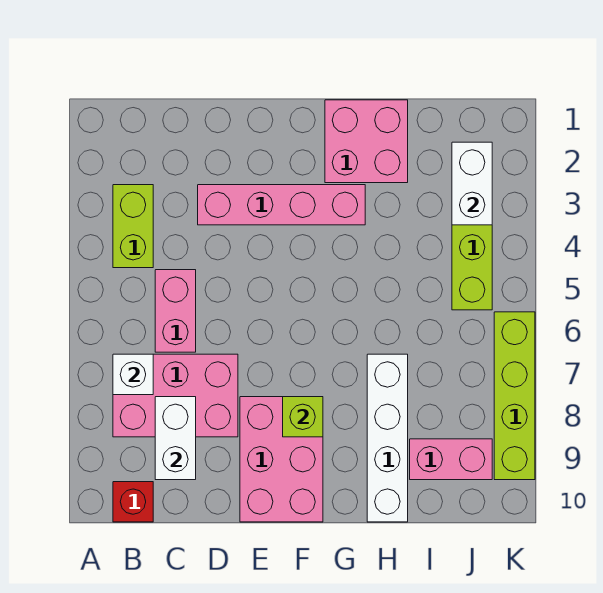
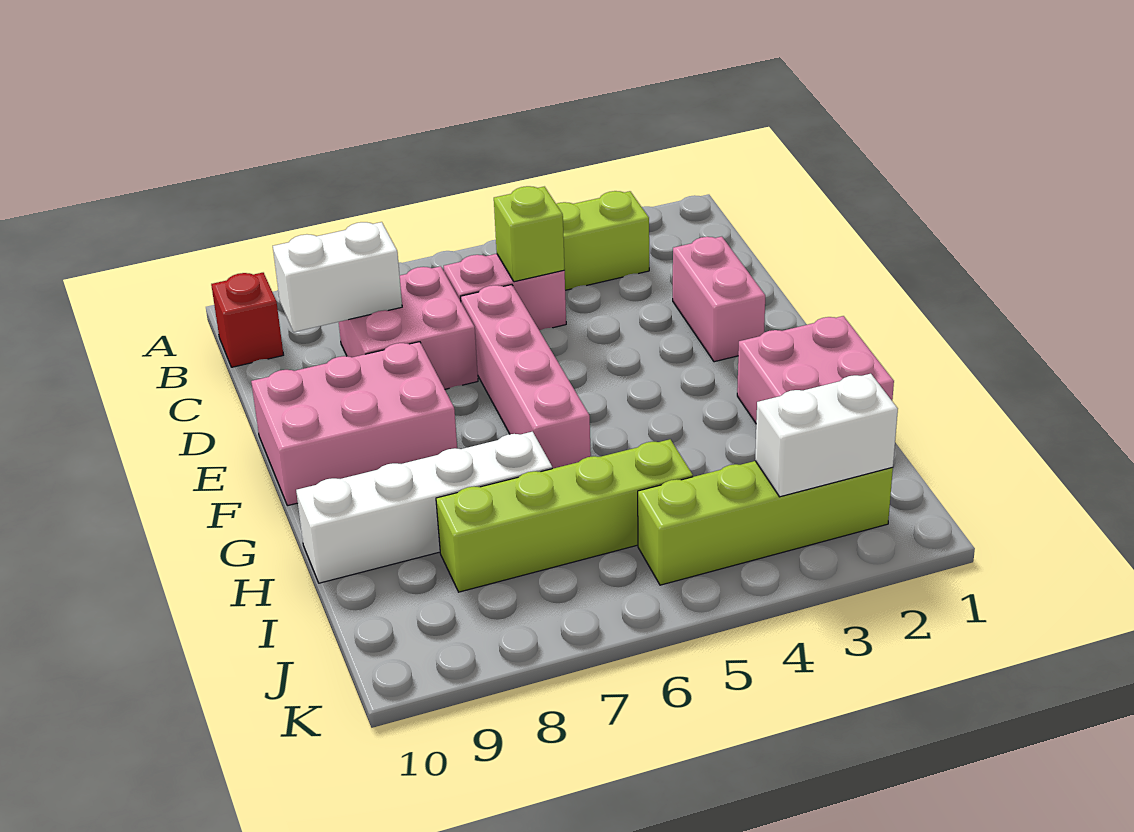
pink 2x3 brick [113,354,238,437] -> pink 2x2 brick [339,266,478,389]
white 1x1 brick [113,354,153,395] -> none
pink 1x4 brick [198,185,365,225] -> pink 1x4 brick moved to [461,285,591,469]
lime 1x1 brick [283,397,323,437] -> lime 1x1 brick moved to [494,186,565,282]
pink 1x2 brick [410,439,492,480] -> pink 1x2 brick moved to [673,237,765,362]
lime 1x4 brick [494,312,535,480] -> lime 1x4 brick moved to [436,439,693,592]

